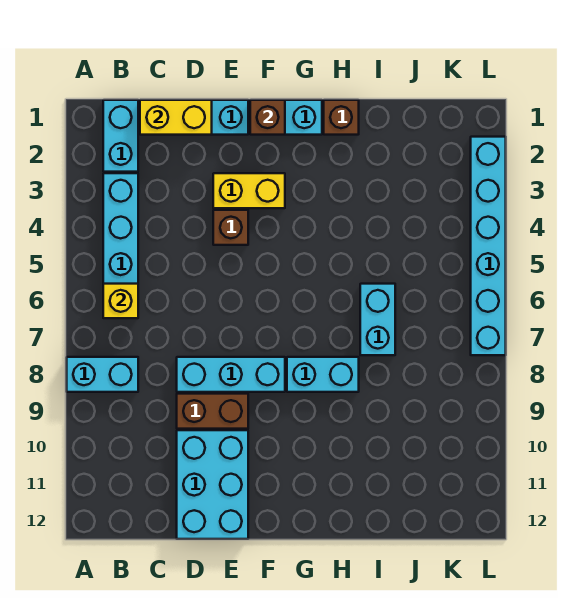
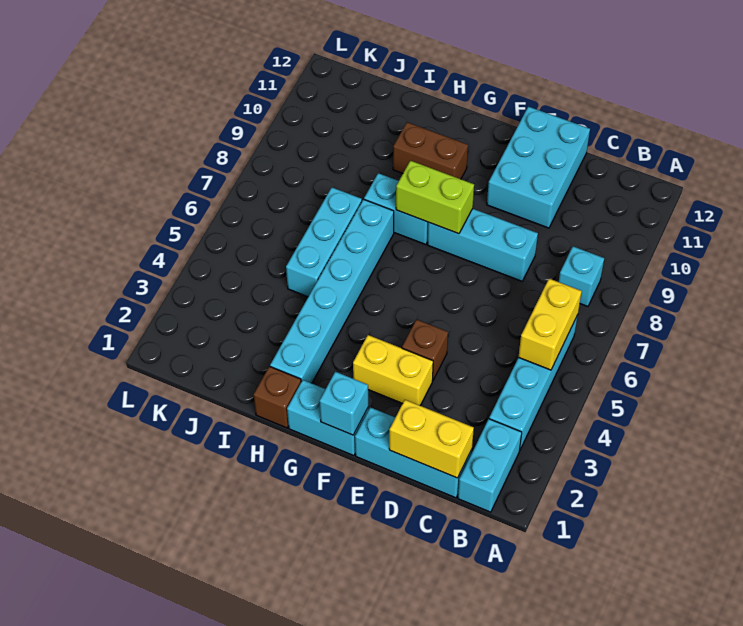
cyan 1x2 brick [67,357,138,392] -> cyan 1x1 brick [559,246,604,307]
yellow 1x1 brick [103,284,138,318] -> yellow 1x2 brick [519,279,582,370]
brown 1x2 brick [177,394,248,429] -> brown 1x2 brick moved to [393,122,468,179]
brown 1x1 brick [250,100,285,135] -> cyan 1x1 brick [319,372,368,435]
none -> lime 1x2 brick [396,161,474,234]
cyan 1x2 brick [360,284,395,355] -> cyan 1x3 brick [286,188,362,297]
cyan 1x6 brick [471,137,506,355] -> cyan 1x6 brick moved to [270,199,394,383]

